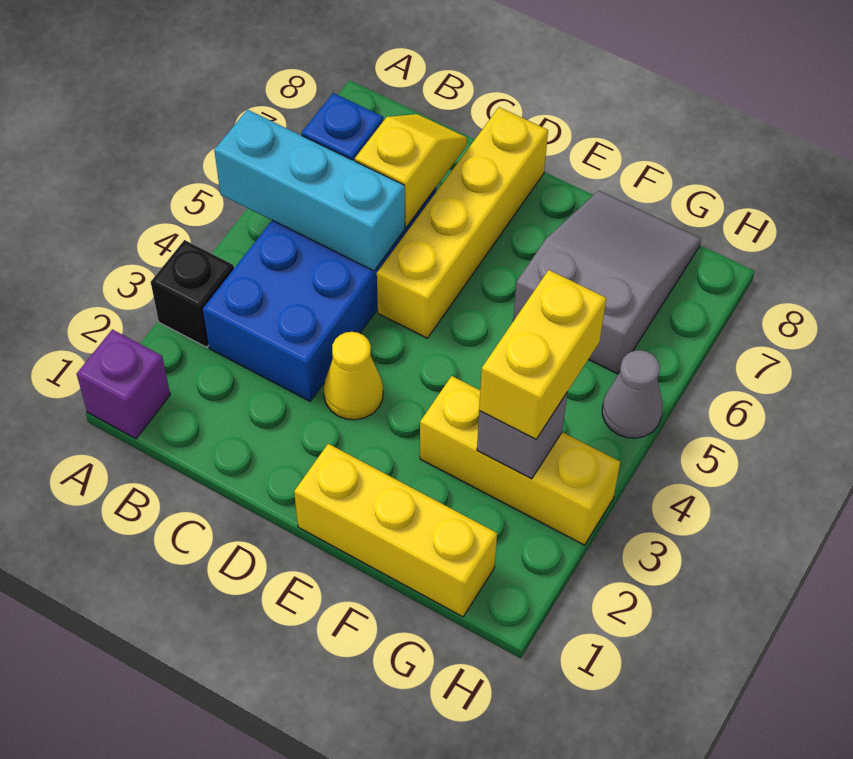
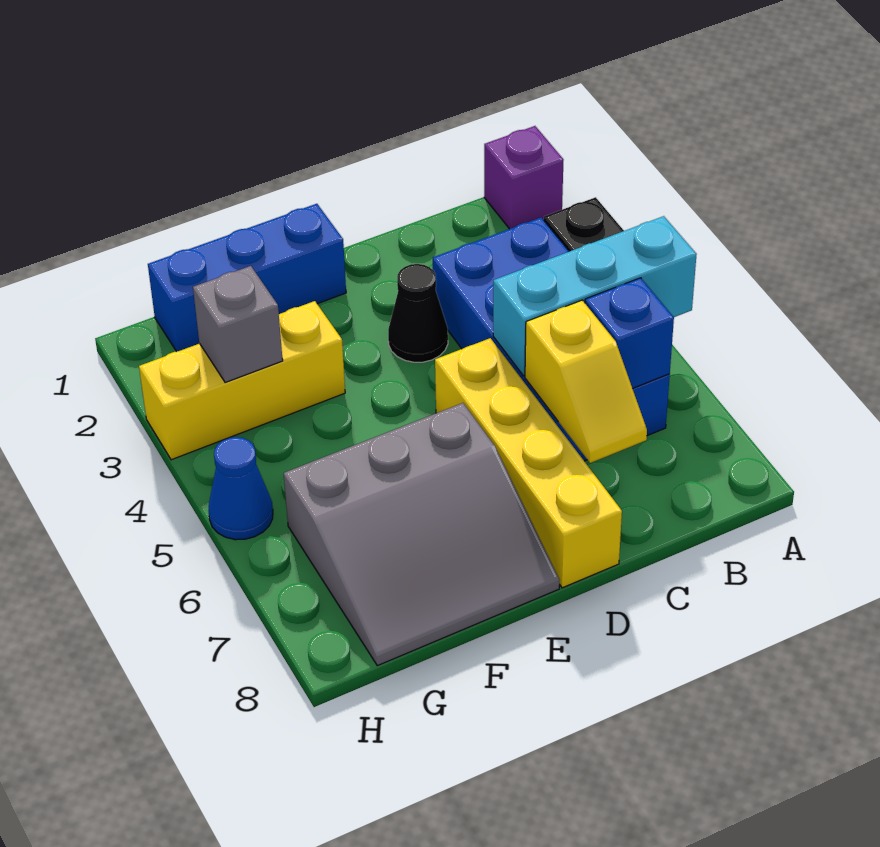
yellow 1x1 cone [324,332,383,420] -> black 1x1 cone [388,264,448,362]
yellow 1x3 brick [294,444,497,617] -> blue 1x3 brick [148,204,346,351]
grey 2x3 slope [513,191,701,374] -> grey 3x3 slope [284,403,560,666]
yellow 1x2 brick [479,270,606,439] -> none
grey 1x1 cone [602,350,662,438] -> blue 1x1 cone [208,437,273,540]

